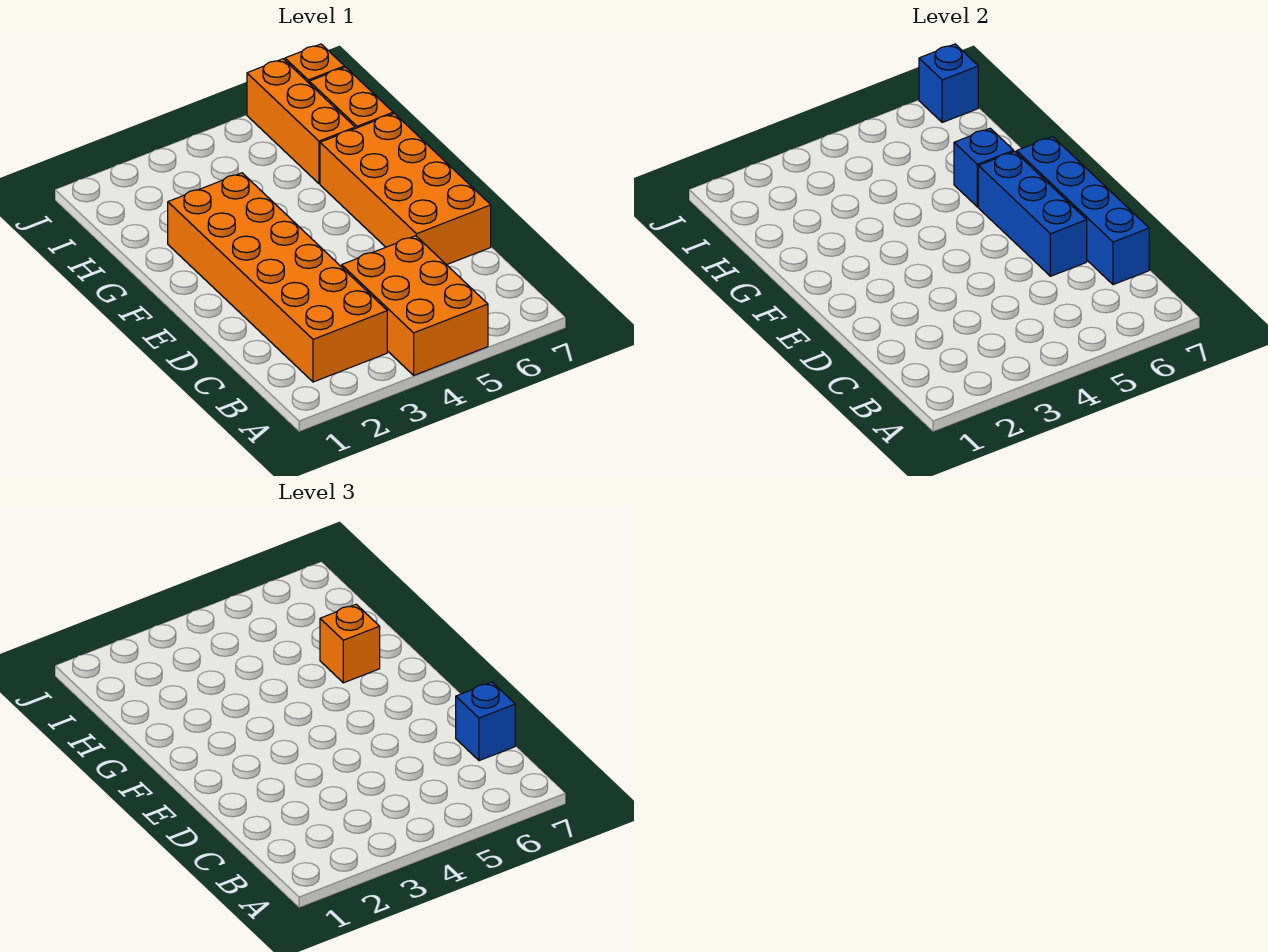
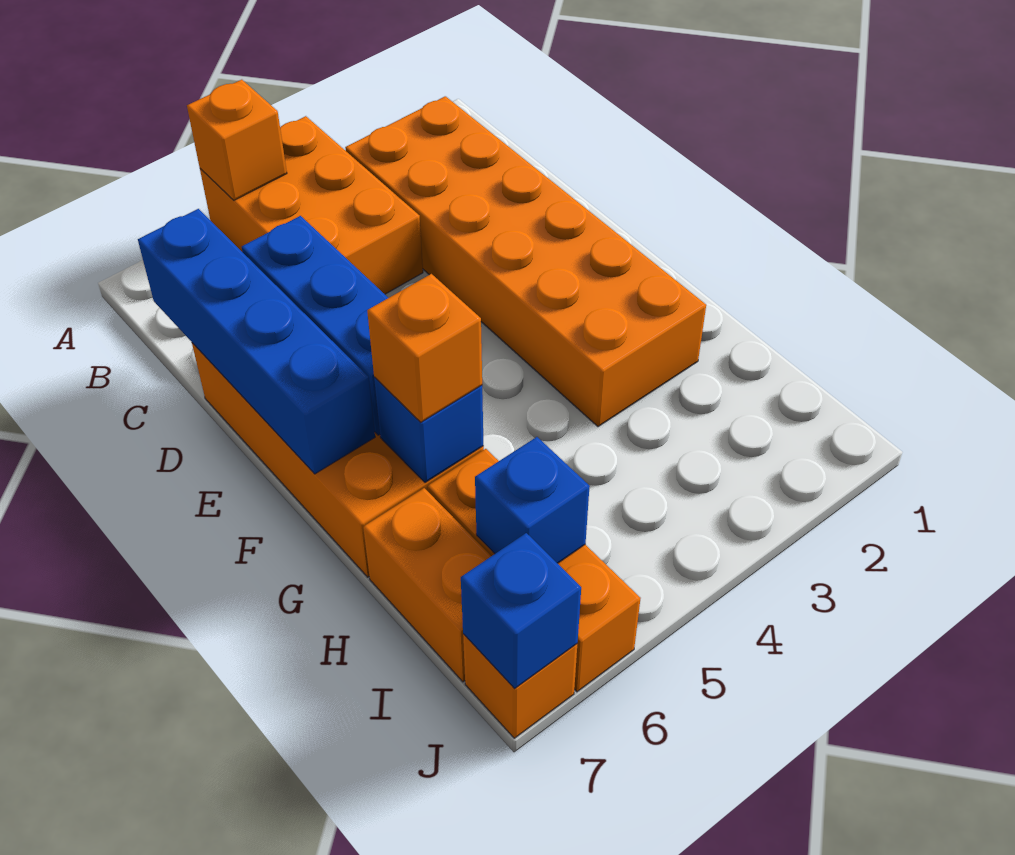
none -> orange 1x1 brick [187,80,287,200]
blue 1x1 brick [456,682,515,761] -> blue 1x1 brick moved to [475,437,590,563]

